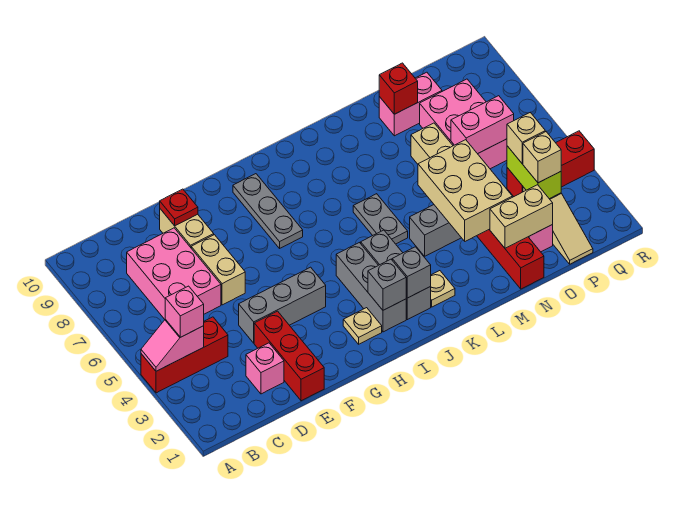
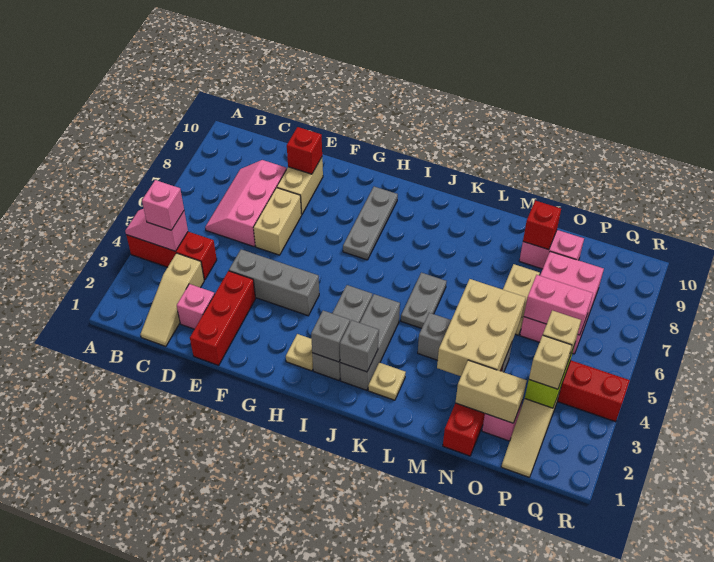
none -> tan 1x3 slope [141,253,204,346]
pink 2x3 brick [127,228,221,319] -> pink 2x3 slope [205,160,287,247]
red 1x1 plate [160,189,198,226] -> red 1x1 brick [287,127,322,174]

